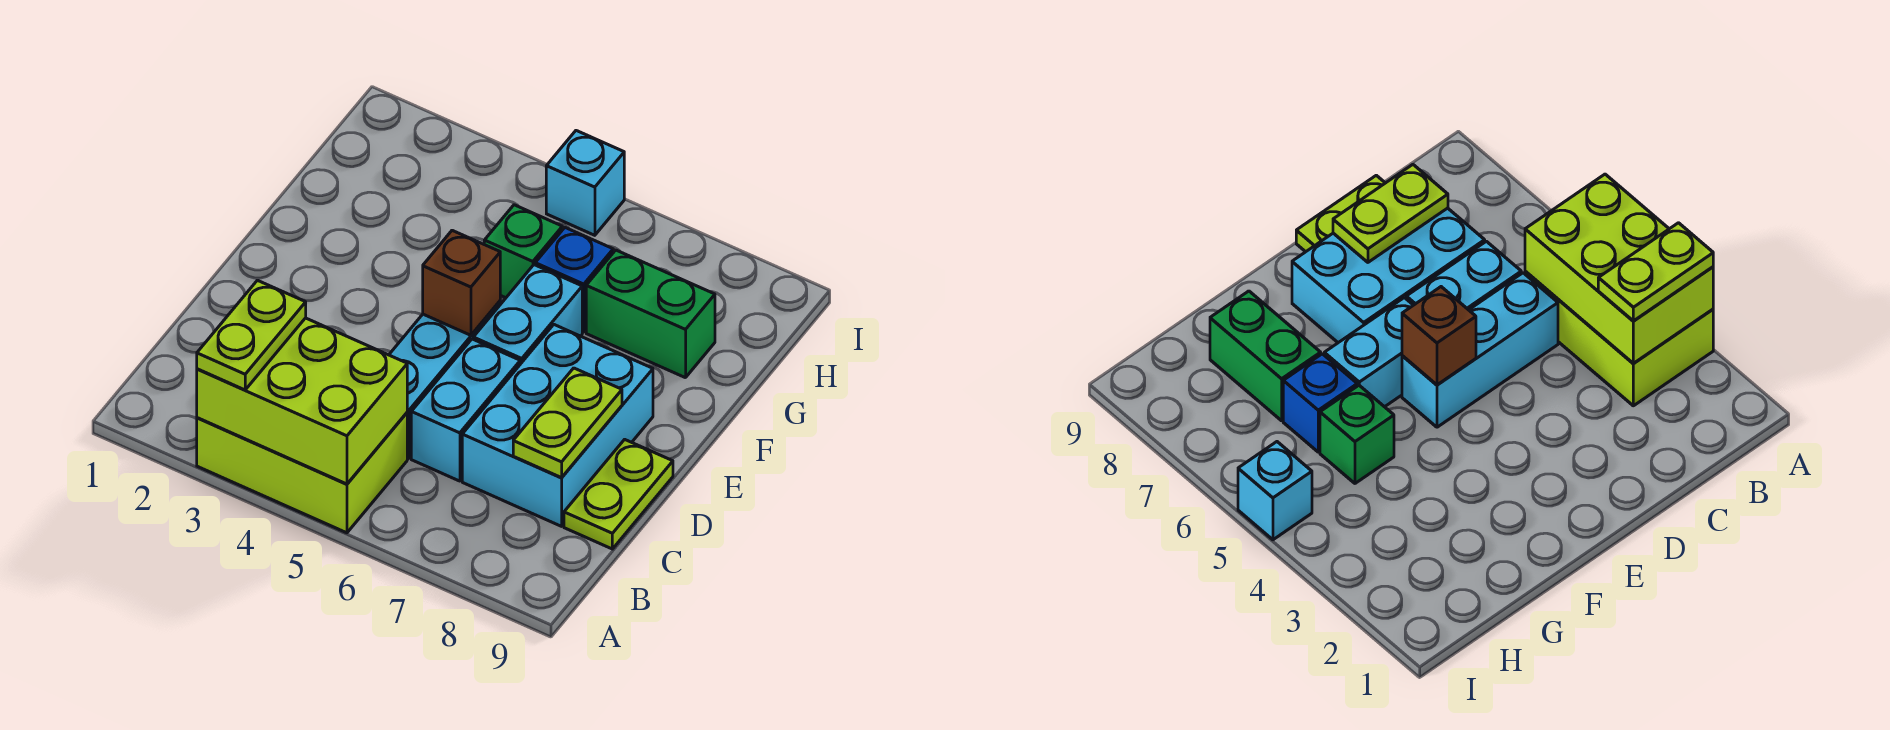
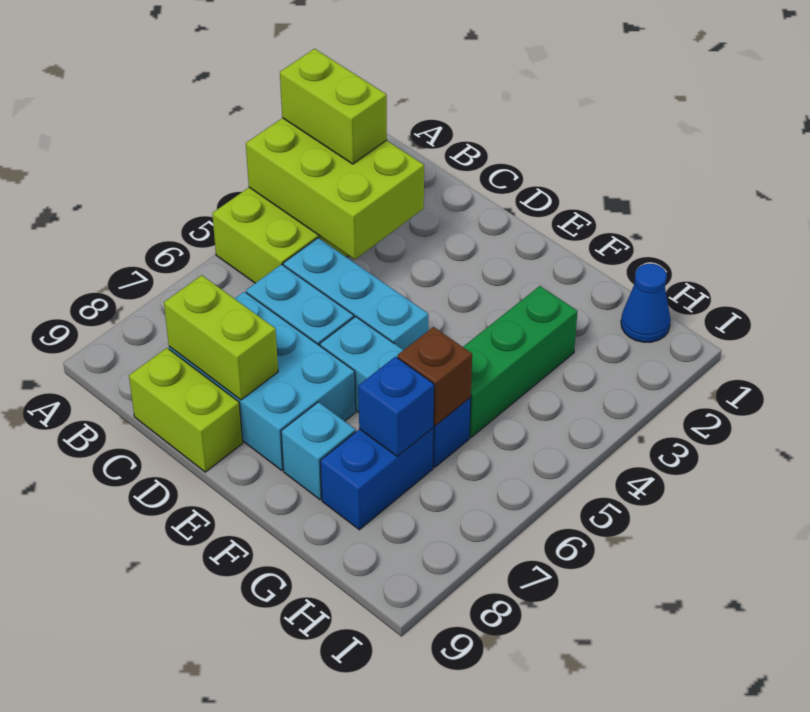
lime 2x3 brick [197,318,407,484] -> lime 2x3 brick turned to [246,118,424,260]
lime 1x2 plate [197,280,306,390] -> lime 1x2 brick [280,49,387,164]
lime 1x2 plate [513,368,622,478] -> lime 1x2 brick [164,275,278,400]
lime 1x2 plate [564,439,673,549] -> lime 1x2 brick [129,348,243,472]
brown 1x1 brick [423,230,500,335] -> brown 1x1 brick moved to [397,327,472,425]
green 1x1 brick [484,205,562,298] -> green 1x3 brick [463,286,578,437]
green 1x2 brick [586,250,715,378] -> blue 1x2 brick [320,428,434,530]
none -> blue 1x1 brick [358,357,434,457]
none -> blue 1x1 cone [621,264,671,342]
cyan 1x1 brick [546,131,624,235] -> cyan 1x1 brick moved to [281,402,356,500]

